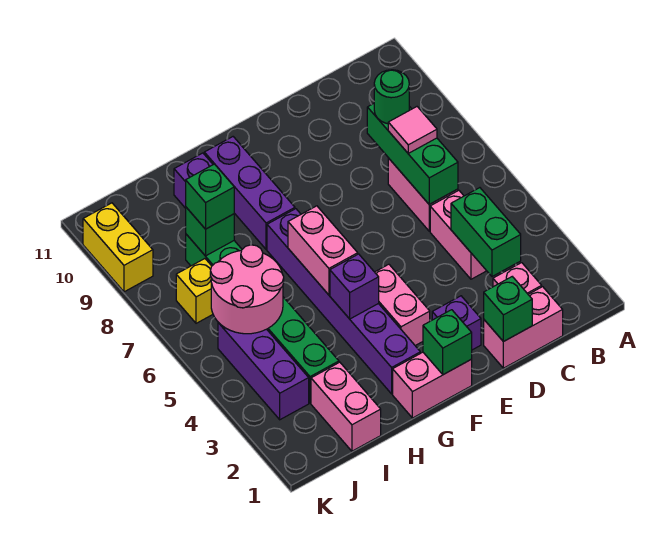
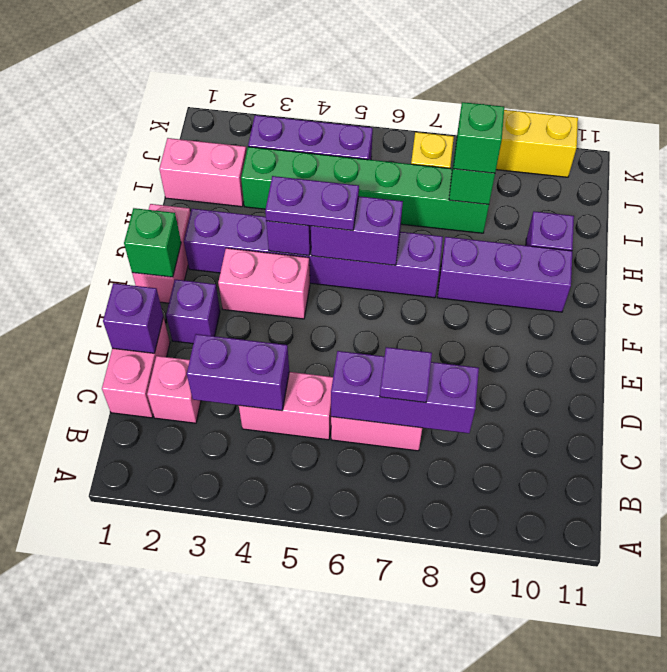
green 1x2 brick [451,188,521,276] -> purple 1x2 brick [187,334,289,411]
green 1x3 brick [367,104,458,204] -> purple 1x3 brick [331,351,479,433]
pink 1x1 tile [388,107,437,153] -> purple 1x1 tile [380,347,432,403]
green 1x1 round brick [374,70,409,124] -> none
green 1x1 brick [484,277,532,342] -> purple 1x1 brick [103,283,163,353]
none -> purple 1x2 plate [265,176,359,231]
pink 1x2 brick [288,206,358,295] -> purple 1x2 brick [311,196,403,265]
pink 2x2 round brick [210,245,284,334] -> none

